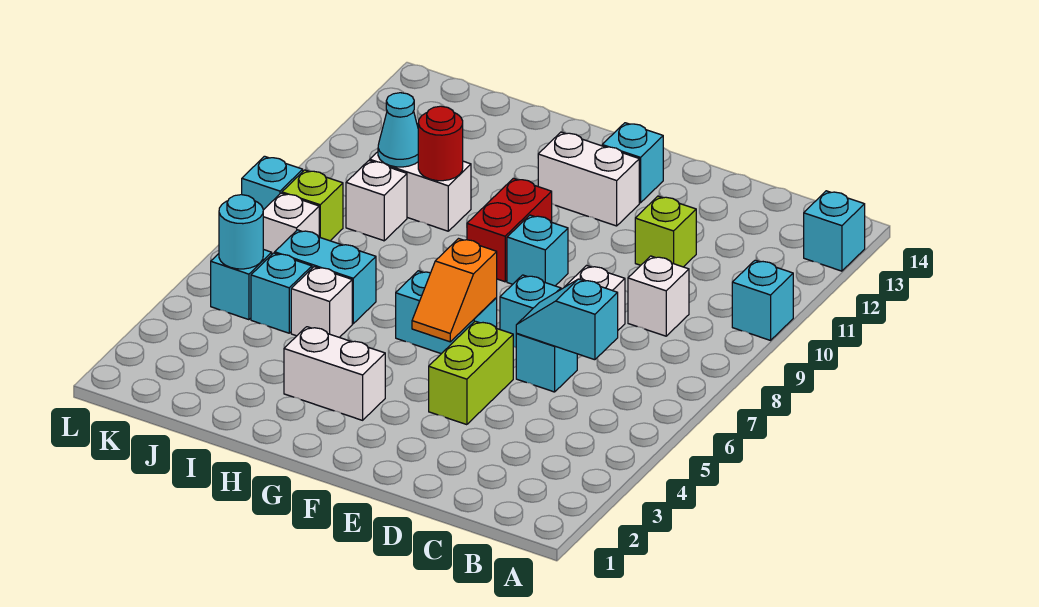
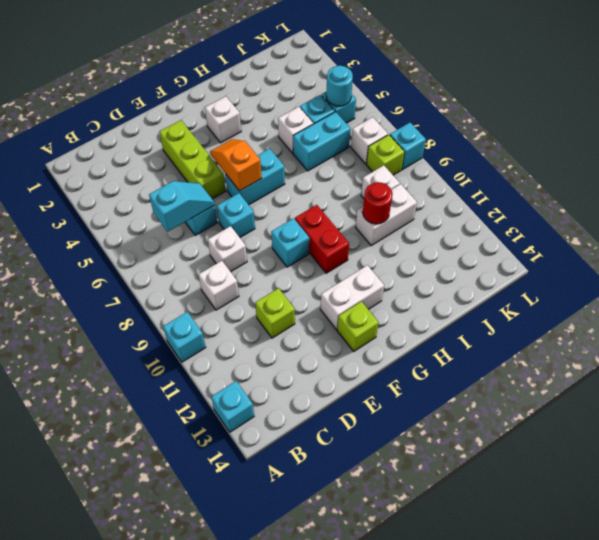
lime 1x2 brick [429,321,513,425] -> lime 1x3 brick [159,120,226,199]
cyan 1x1 brick [602,123,663,203] -> lime 1x1 brick [337,301,379,351]
white 1x2 brick [284,327,385,420] -> white 1x1 brick [205,96,241,143]
cyan 1x1 cone [378,93,418,167] -> none

